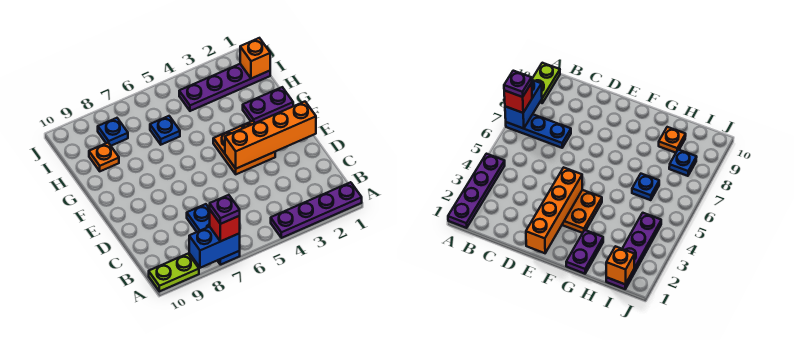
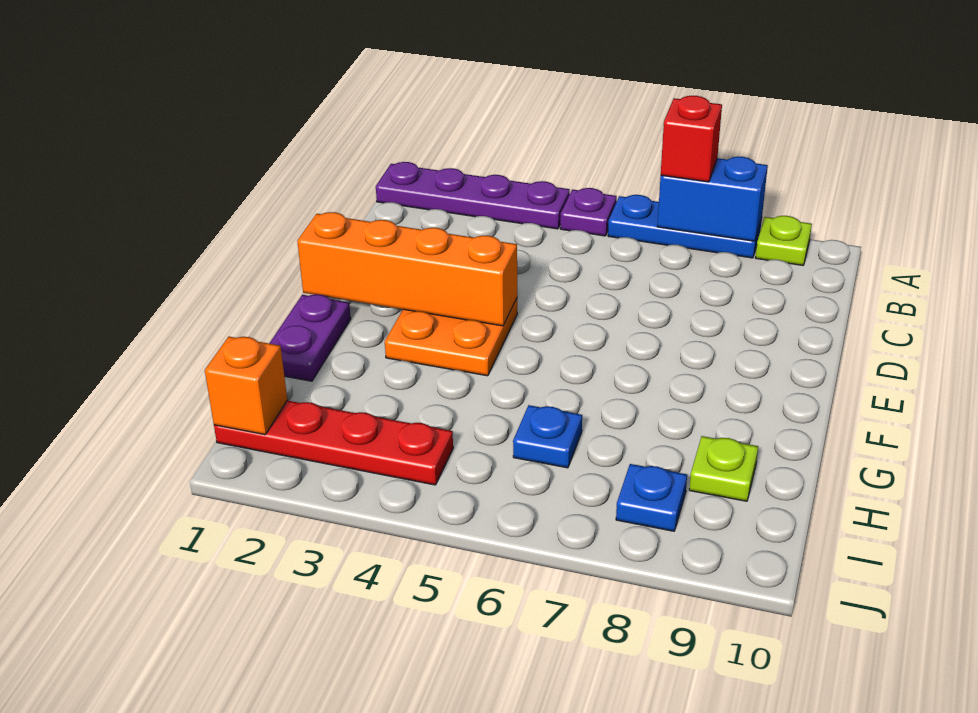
blue 1x3 plate [187,204,240,265] -> blue 1x3 plate turned to [608,195,762,258]
purple 1x1 plate [210,195,240,224] -> purple 1x1 plate moved to [560,188,617,236]
lime 1x2 plate [149,254,199,291] -> lime 1x1 plate [755,216,812,265]
purple 1x2 plate [243,87,293,123] -> purple 1x2 plate turned to [269,294,351,381]
orange 1x1 plate [89,143,119,171] -> lime 1x1 plate [689,436,758,501]
purple 1x4 plate [179,64,270,111] -> red 1x4 plate [214,401,453,485]

